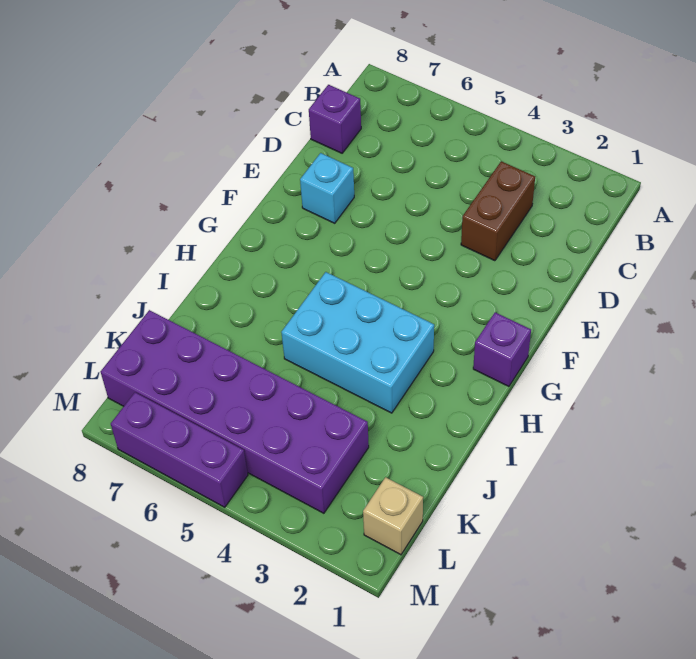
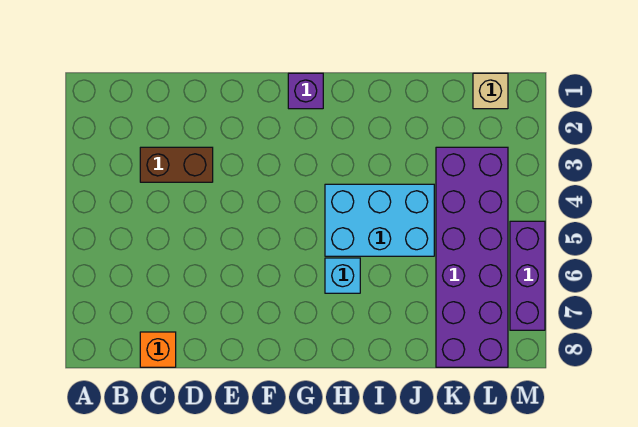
purple 1x1 brick [309,85,361,153] -> orange 1x1 brick [140,332,176,367]
cyan 1x1 brick [300,153,354,223] -> cyan 1x1 brick moved to [325,258,360,293]
cyan 2x3 brick [281,272,434,413] -> cyan 2x3 brick turned to [325,184,434,256]

